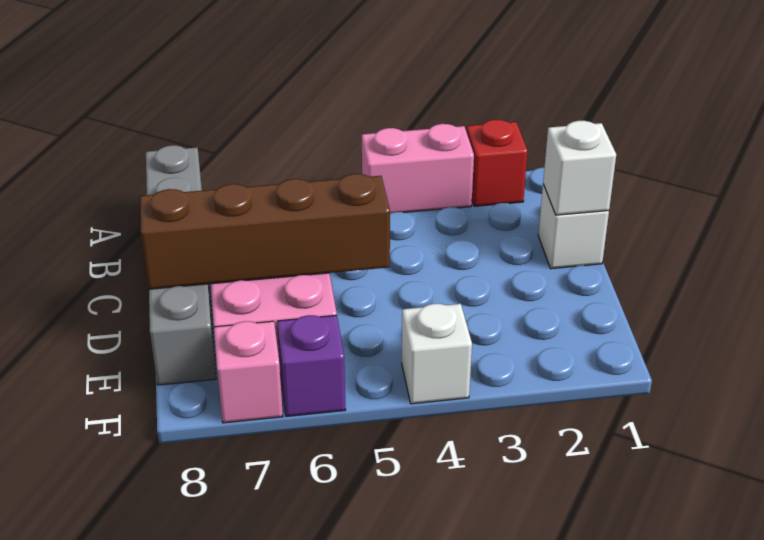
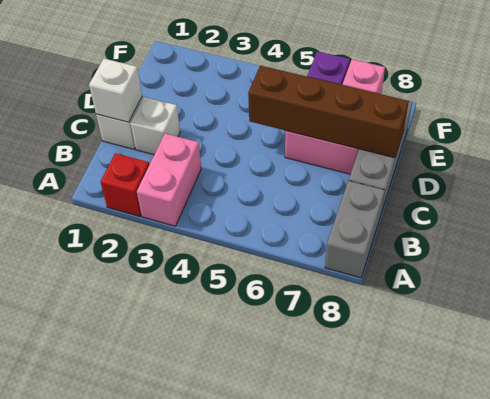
pink 1x2 brick [362,124,474,213] -> pink 1x2 brick turned to [137,134,201,226]
white 1x1 brick [402,304,472,404] -> white 1x1 brick moved to [131,97,180,155]

